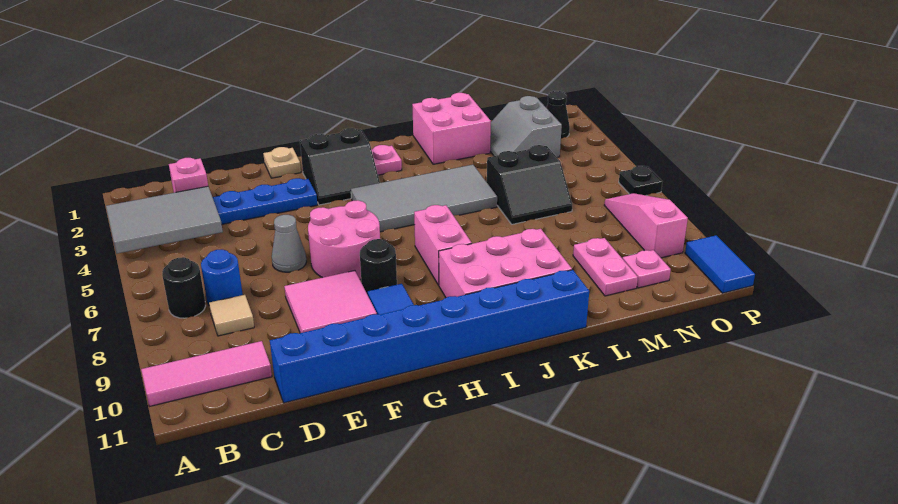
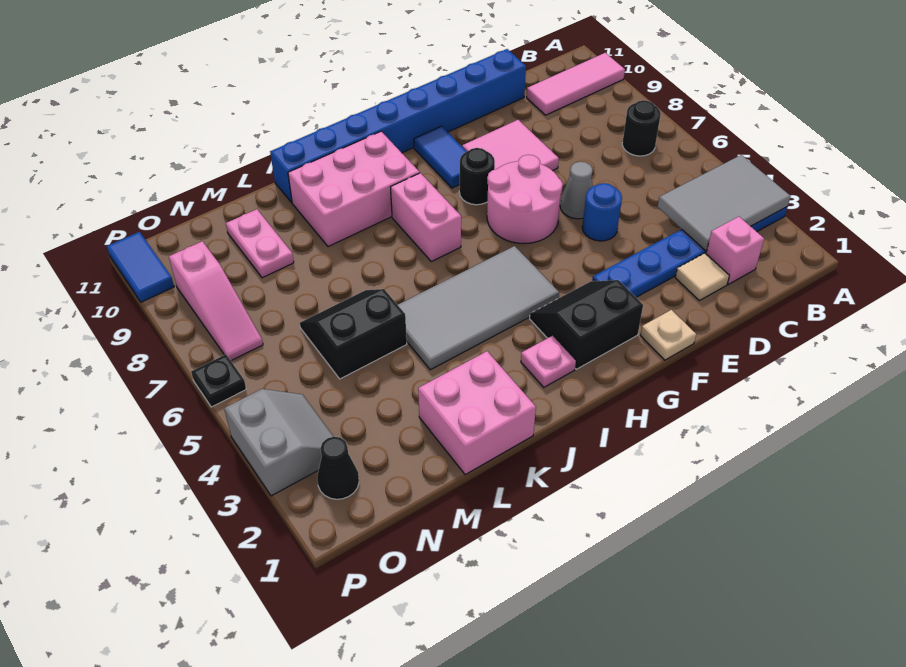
blue 1x1 round brick [201,250,243,305] -> blue 1x1 round brick moved to [582,183,622,241]
tan 1x1 tile [209,295,254,336] -> tan 1x1 tile moved to [675,253,729,301]
grey 2x2 slope [490,96,562,157] -> grey 2x2 slope moved to [224,389,333,496]
pink 1x1 plate [623,250,671,288] -> none

